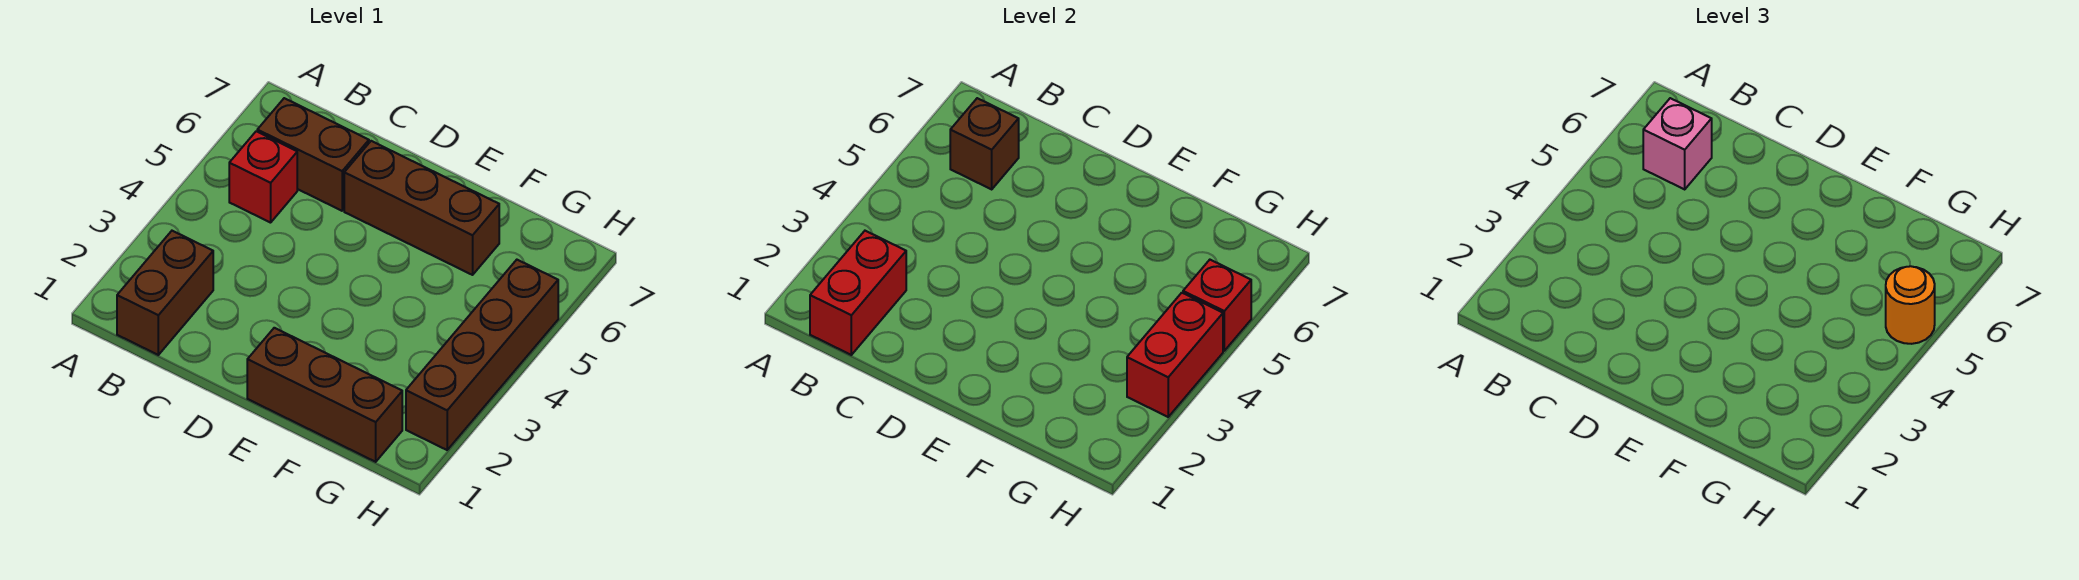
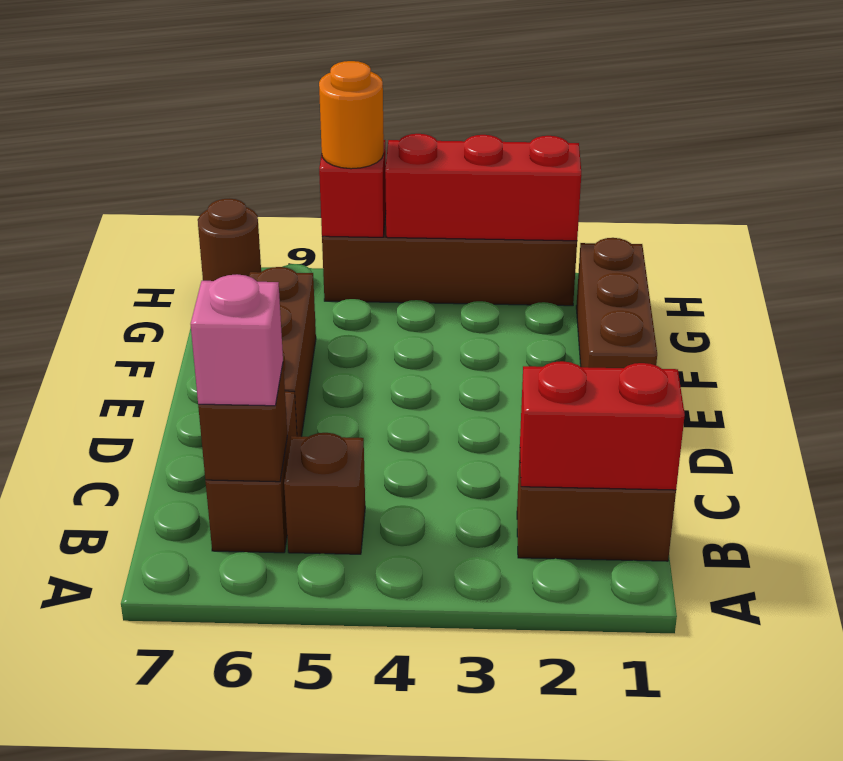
red 1x1 brick [229,131,297,223] -> brown 1x1 brick [284,433,365,554]
red 1x2 brick [1127,293,1223,417] -> red 1x3 brick [385,134,581,241]
none -> brown 1x1 round brick [198,199,261,281]

